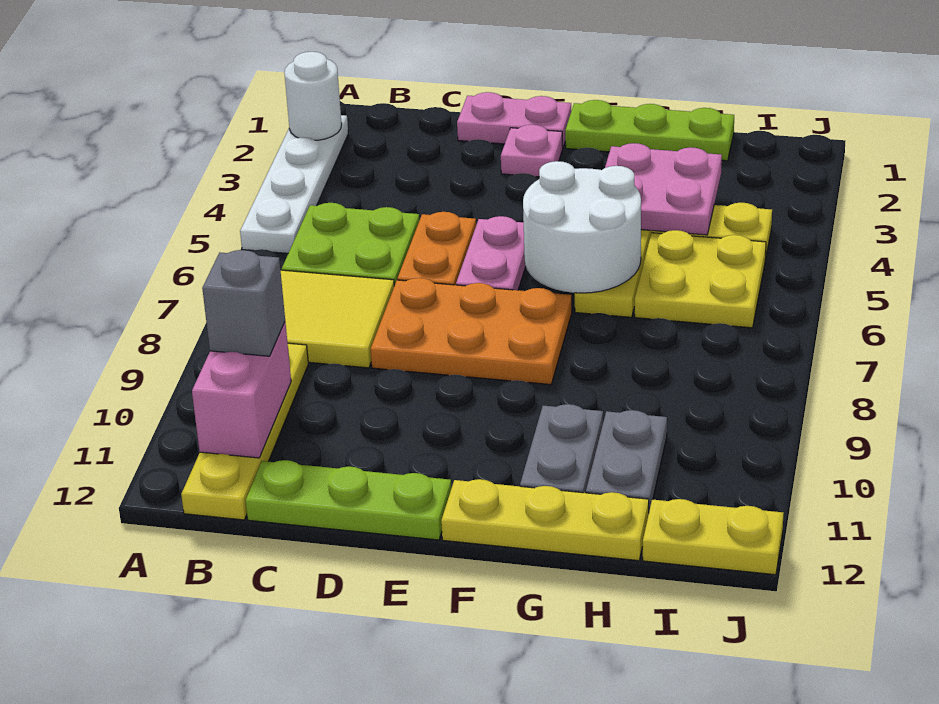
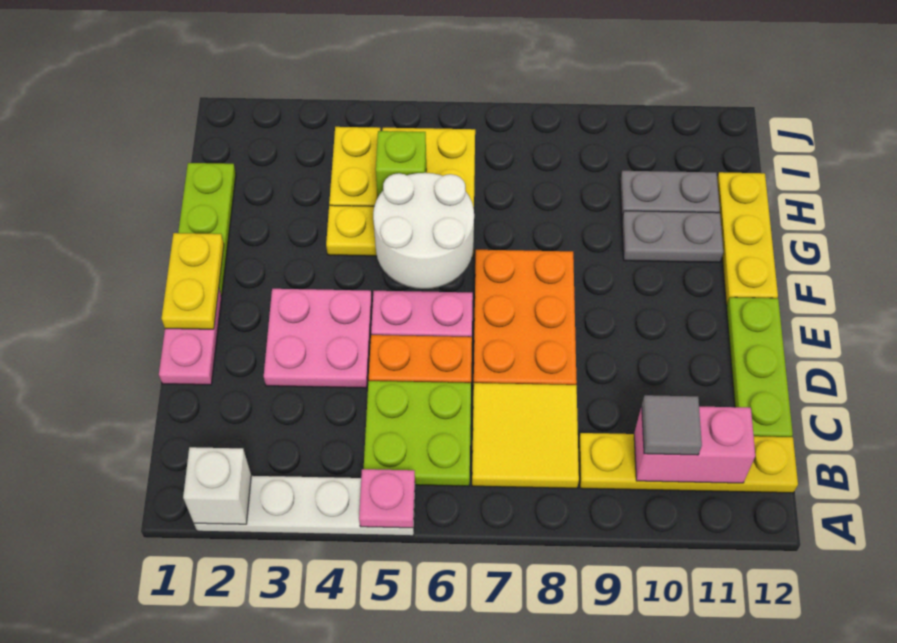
white 1x1 round brick [284,52,342,140] -> white 1x1 brick [183,447,251,524]
grey 1x1 brick [202,250,285,356] -> grey 1x1 tile [642,395,702,455]
pink 1x1 plate [501,125,563,177] -> pink 1x1 plate moved to [359,469,415,528]
pink 2x2 plate [605,143,722,235] -> pink 2x2 plate moved to [264,289,372,388]
none -> lime 1x1 brick [376,131,426,197]
yellow 1x2 plate [643,499,783,575] -> yellow 1x2 plate moved to [161,233,224,329]

